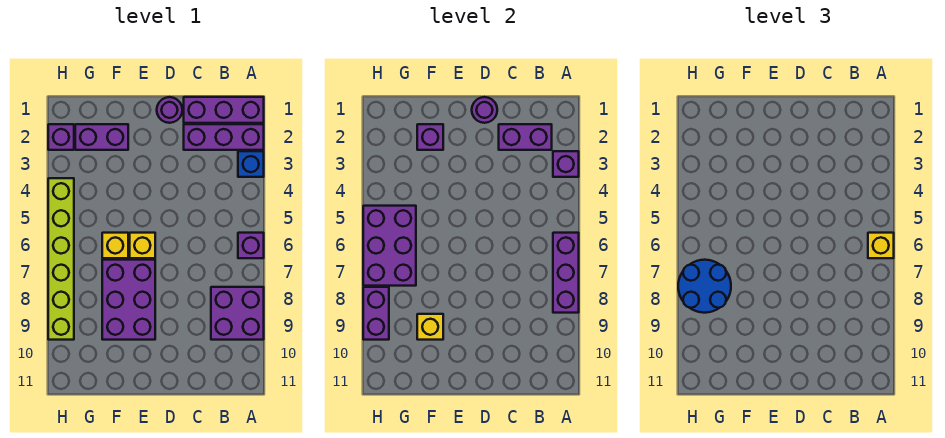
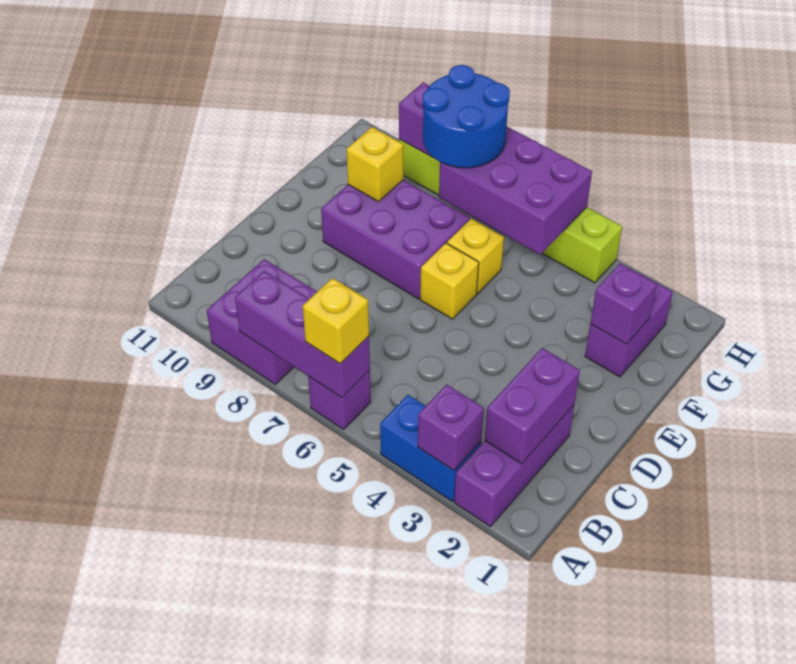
purple 1x3 brick [184,97,264,123] -> none
blue 1x1 brick [238,151,264,177] -> blue 1x2 brick [380,395,481,501]
purple 1x1 round brick [157,97,182,123] -> none
purple 1x1 round brick [472,97,497,123] -> none
purple 1x1 brick [48,124,74,150] -> none

